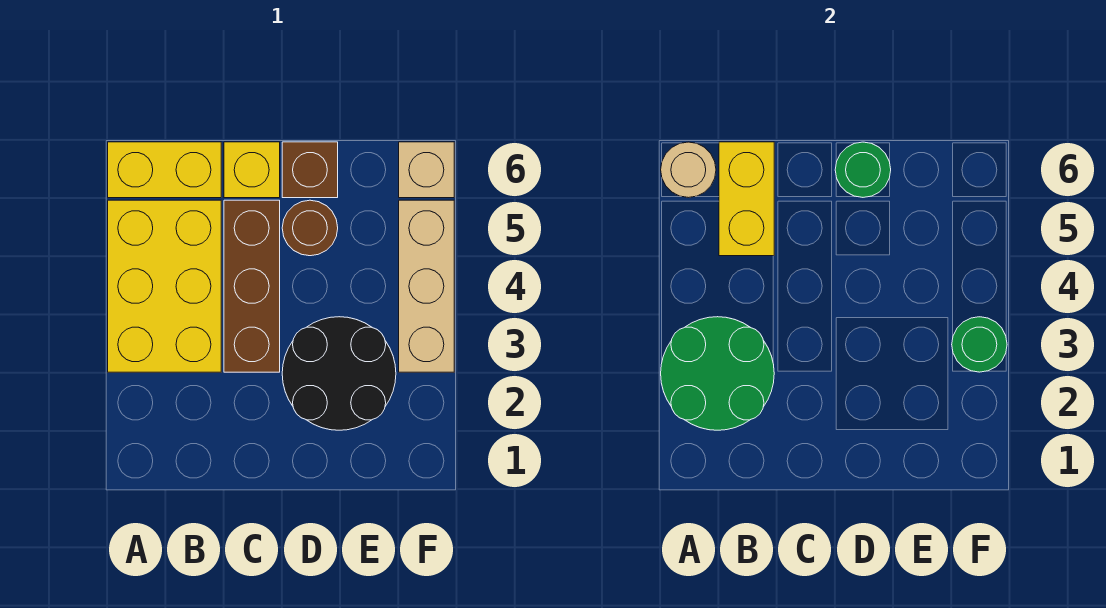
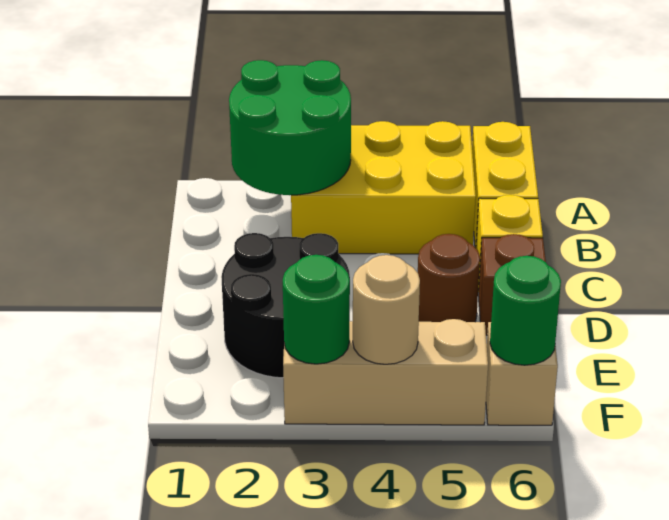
tan 1x1 round brick [661,142,716,198] -> tan 1x1 round brick moved to [353,255,420,364]
yellow 1x2 brick [719,142,774,256] -> none
brown 1x3 brick [224,200,280,372] -> none
green 1x1 round brick [835,142,891,197] -> green 1x1 round brick moved to [490,256,561,365]

